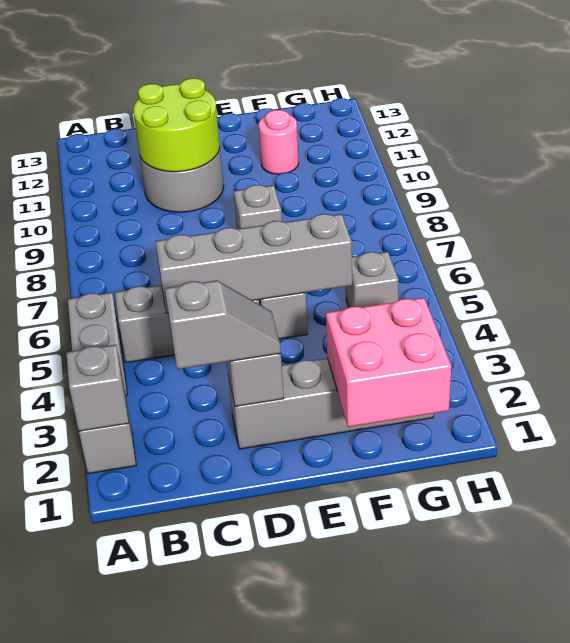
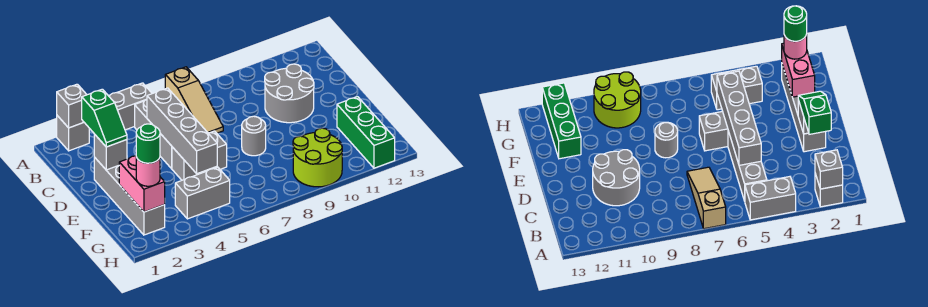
none -> tan 1x3 slope [165,67,223,133]
grey 1x2 slope [165,280,281,369] -> green 1x2 slope [82,89,127,147]
lime 2x2 round brick [133,78,220,172] -> lime 2x2 round brick moved to [293,128,342,187]
grey 1x1 brick [234,185,282,229] -> grey 1x1 round brick [242,116,266,156]
pink 2x2 brick [326,298,451,427] -> pink 1x2 brick [119,156,165,212]
pink 1x1 round brick [259,110,299,174] -> pink 1x1 round brick moved to [136,157,160,186]
none -> green 1x3 brick [337,97,395,168]
none -> green 1x1 round brick [136,124,160,163]
grey 1x1 brick [346,252,399,307] -> grey 1x2 brick [175,167,230,219]

